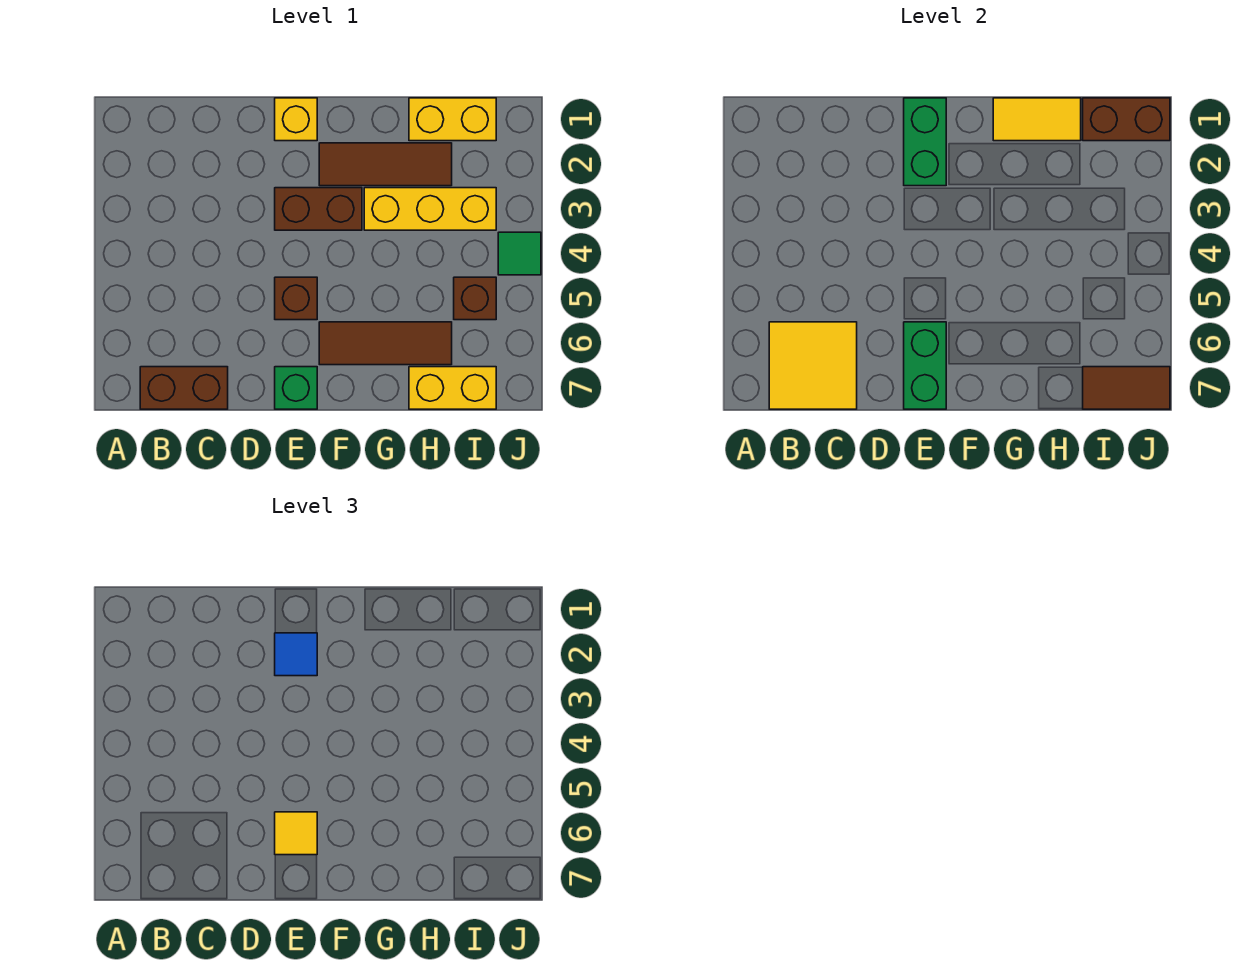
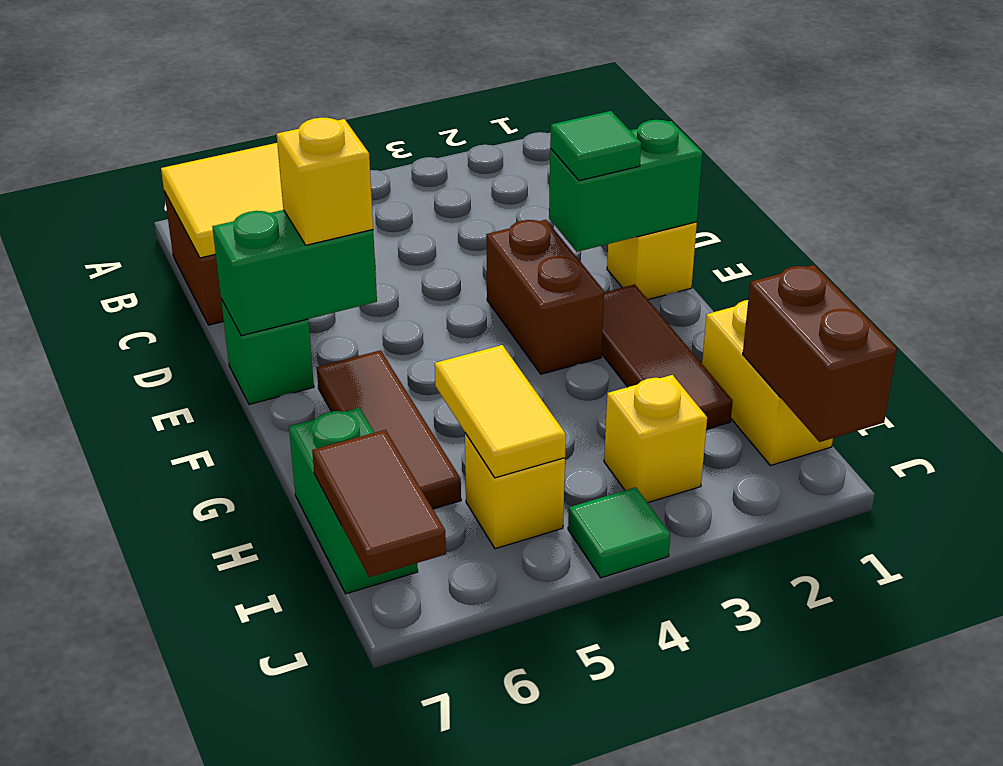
blue 1x1 tile [275,633,317,676] -> green 1x1 tile [550,111,641,181]
brown 1x1 brick [275,277,317,320] -> none
yellow 1x1 tile [275,812,317,855] -> yellow 1x1 brick [277,118,373,245]
yellow 1x2 tile [993,98,1081,141] -> yellow 1x2 tile moved to [435,345,566,478]
yellow 1x3 brick [364,188,496,230] -> yellow 1x1 brick [604,375,707,503]
yellow 1x2 brick [409,367,496,409] -> green 1x2 brick [289,407,418,594]
brown 1x1 brick [454,277,496,320] -> yellow 1x1 brick [465,433,565,549]

